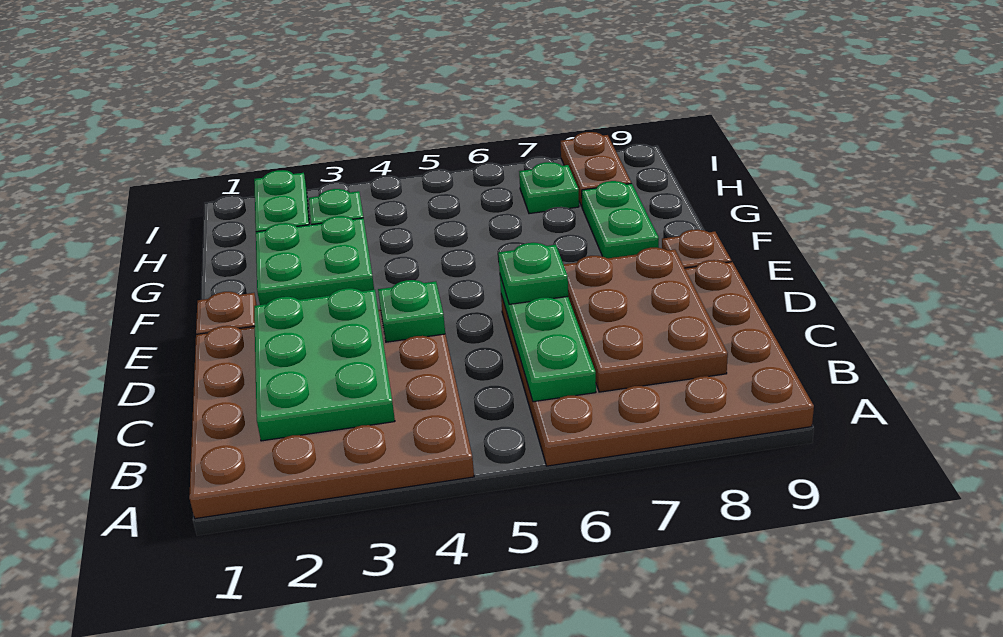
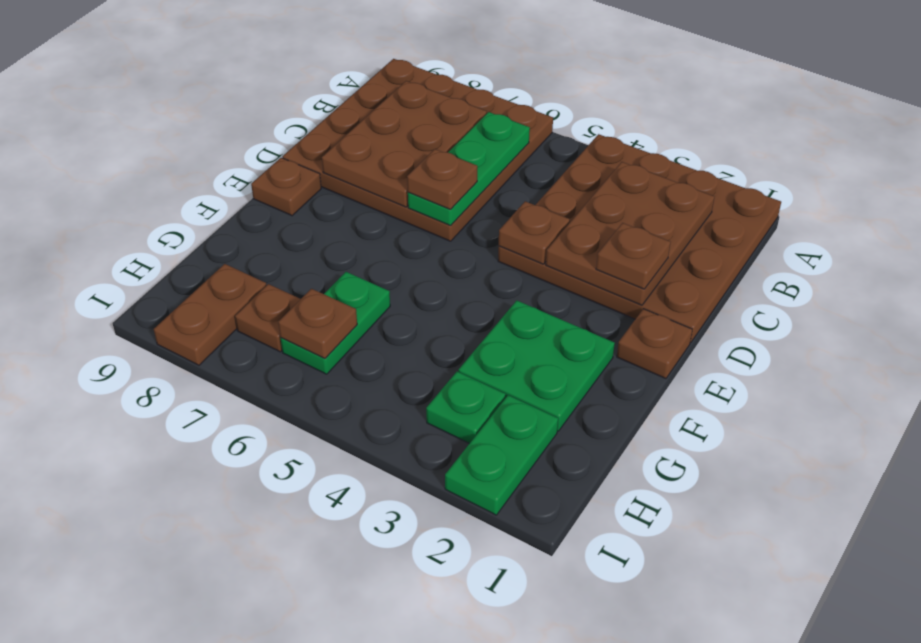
green 2x3 plate [254,288,395,441] -> brown 2x3 plate [546,162,714,305]
none -> brown 1x1 plate [596,223,670,289]
green 1x1 plate [378,280,445,342] -> brown 1x1 plate [499,201,570,264]
green 1x1 plate [498,243,568,304] -> brown 1x1 plate [407,149,477,209]
green 1x2 plate [582,181,659,258] -> green 1x2 plate moved to [281,272,390,374]
none -> brown 1x1 plate [278,289,357,358]
green 1x1 plate [519,162,579,214] -> brown 1x1 plate [235,284,300,352]

